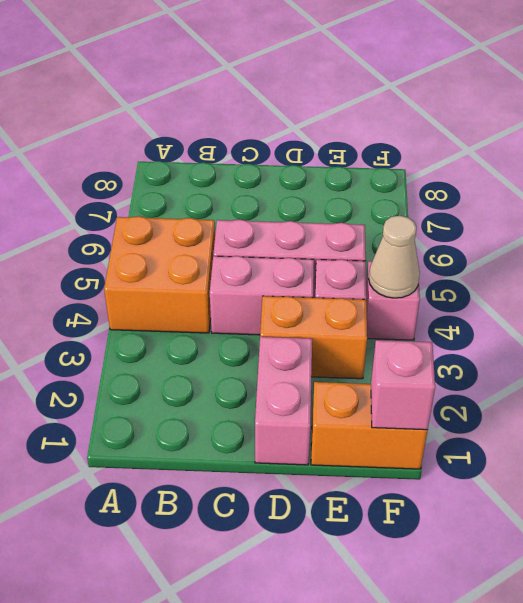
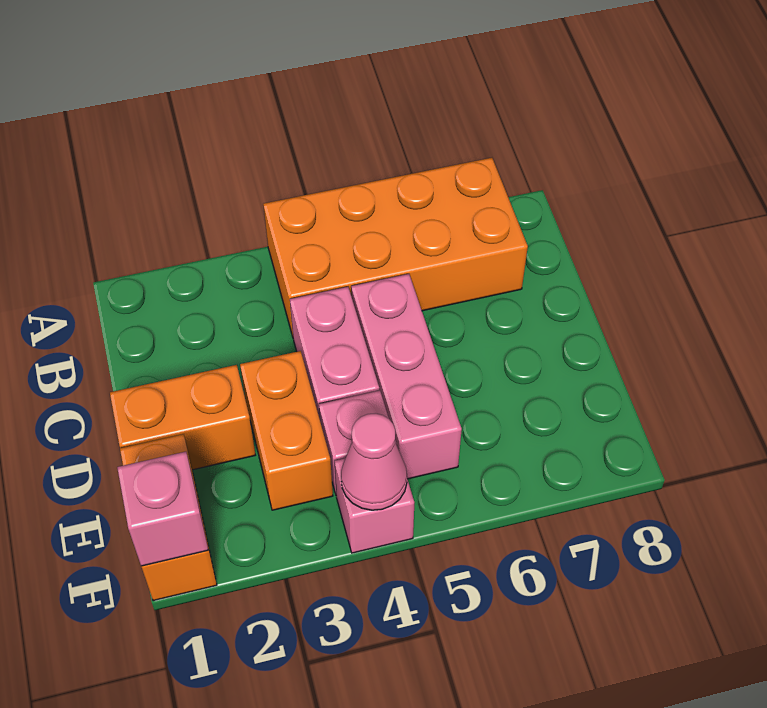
orange 2x2 brick [104,216,215,333] -> orange 2x4 brick [263,158,528,337]
pink 1x2 brick [255,337,312,465] -> orange 1x2 brick [110,365,255,470]
tan 1x1 cone [369,216,420,298] -> pink 1x1 cone [341,413,407,510]

